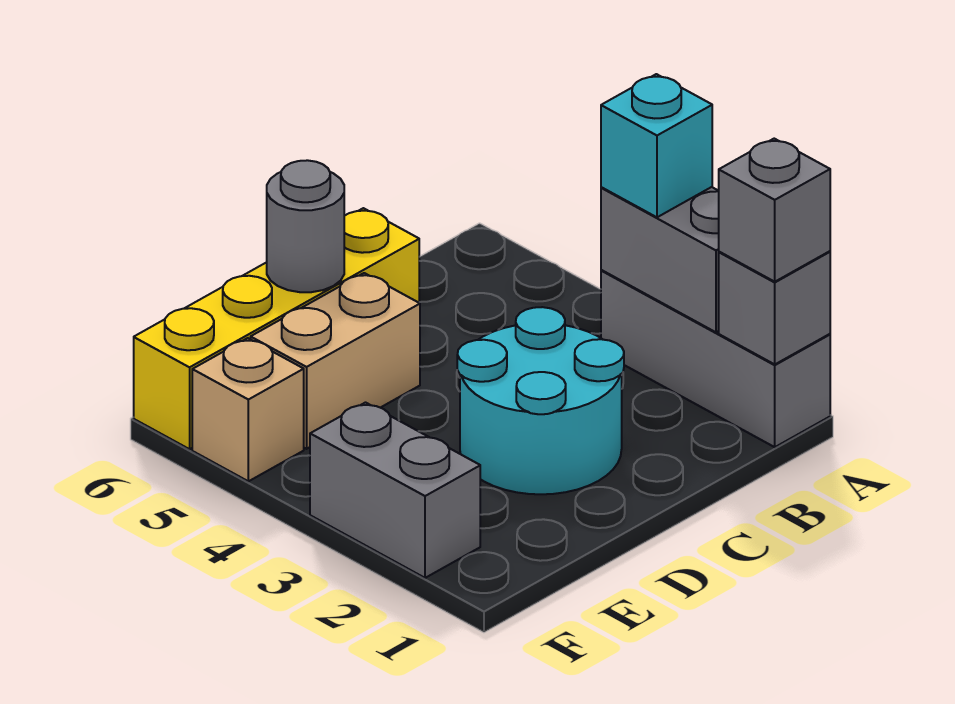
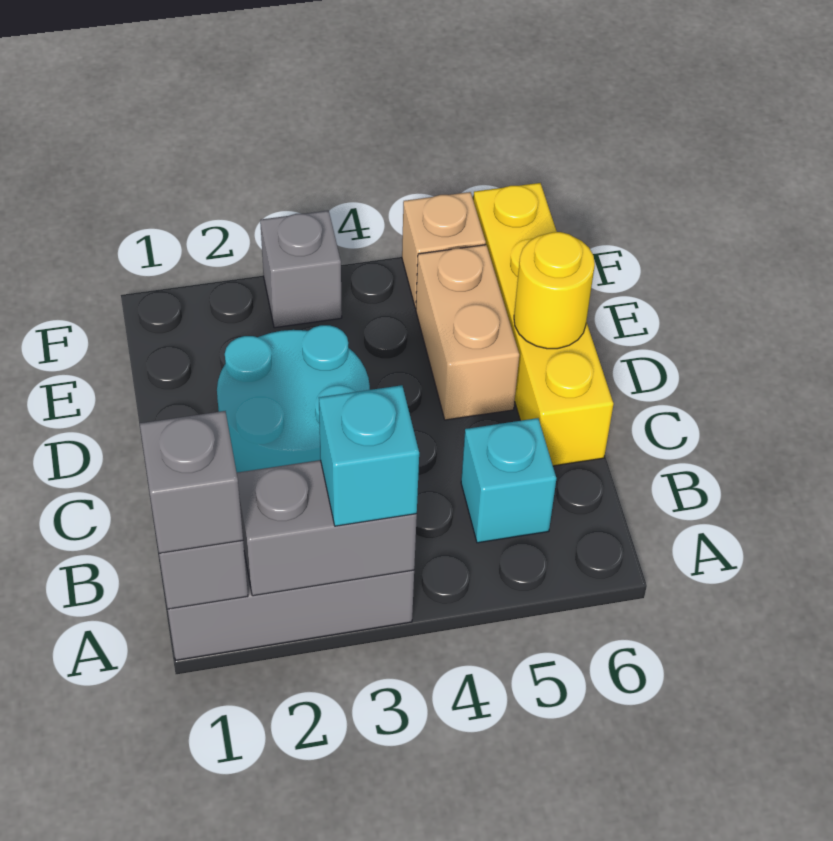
none -> cyan 1x1 brick [461,418,556,543]
grey 1x1 round brick [267,160,344,292] -> yellow 1x1 round brick [514,232,595,349]
grey 1x2 brick [310,403,480,578] -> grey 1x1 brick [260,211,342,328]

